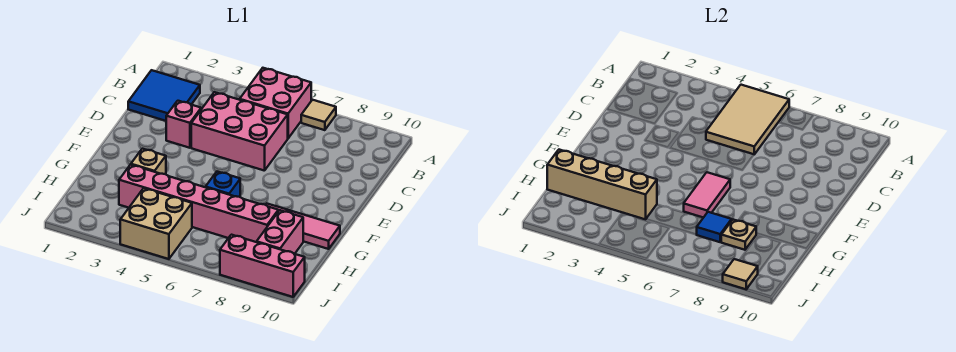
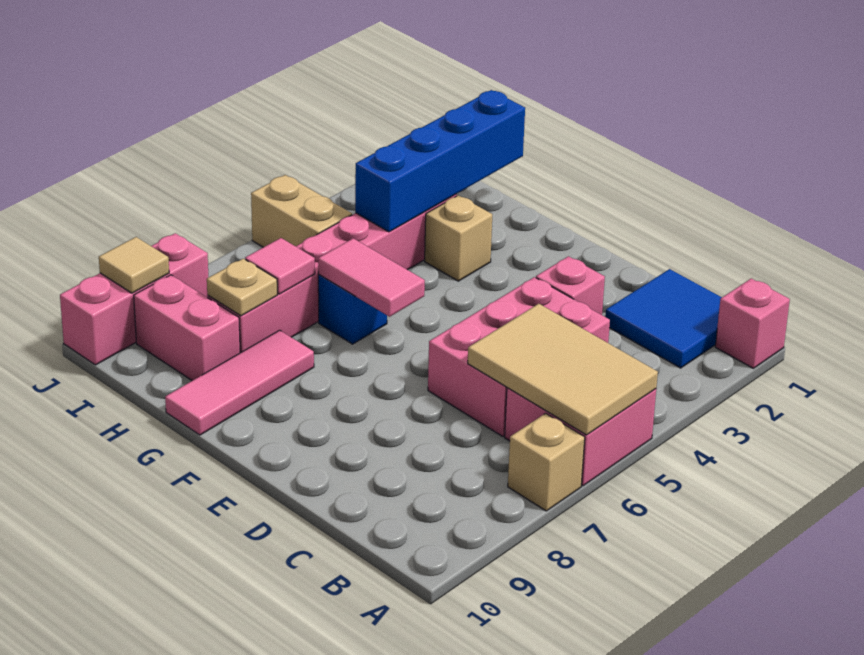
none -> pink 1x1 brick [715,278,790,368]
tan 1x1 tile [301,100,336,130] -> tan 1x1 brick [508,413,585,511]
tan 1x4 brick [547,150,657,219] -> blue 1x4 brick [355,90,525,232]
blue 1x1 tile [697,212,732,242] -> pink 1x1 tile [245,238,315,294]
tan 2x2 brick [120,188,192,259] -> tan 1x2 brick [251,175,352,247]

